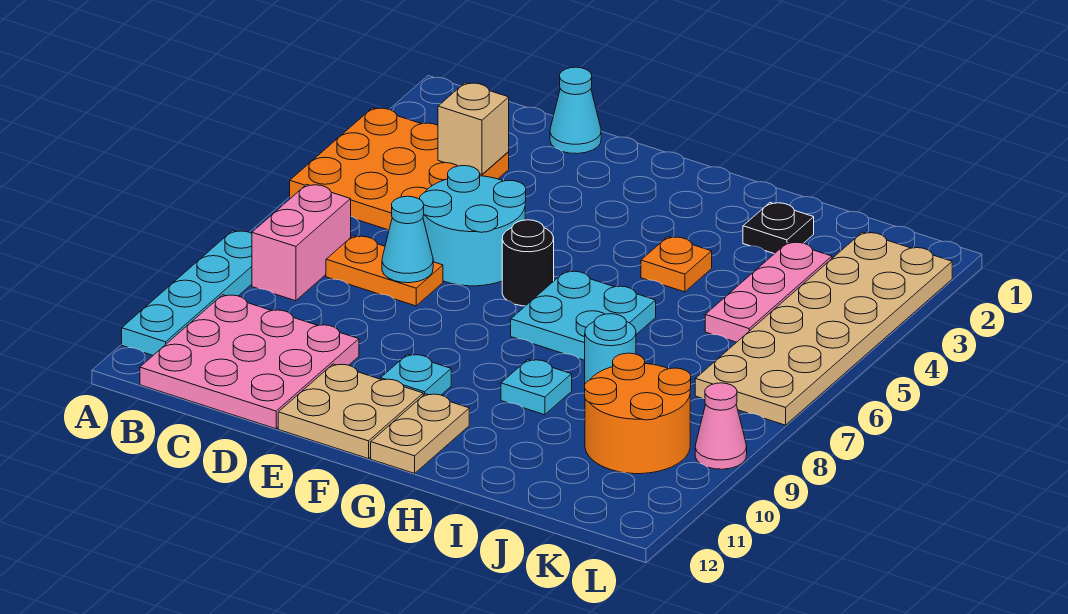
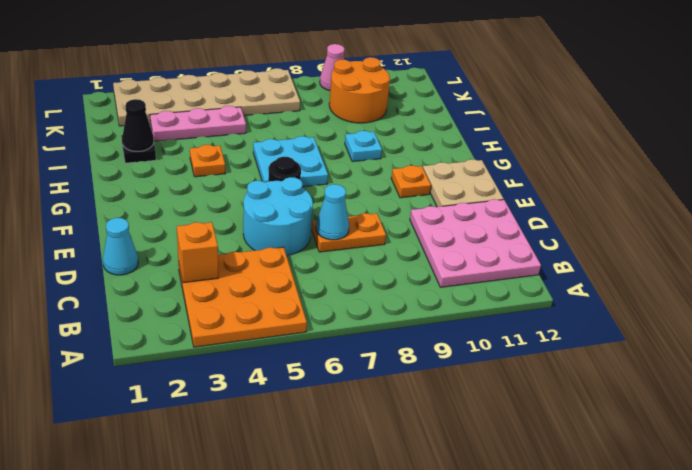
cyan 1x4 plate [122,231,252,355] -> none
pink 1x2 brick [252,184,351,301] -> none
tan 1x1 brick [438,83,509,174] -> orange 1x1 brick [177,222,218,283]
orange 1x2 plate [326,236,443,306] -> orange 1x2 plate turned to [312,213,386,252]
cyan 1x1 plate [381,354,451,395] -> orange 1x1 plate [391,165,431,198]
tan 1x2 plate [371,394,469,473] -> none
none -> black 1x1 cone [122,99,154,151]
cyan 1x1 round brick [585,314,636,384] -> none

